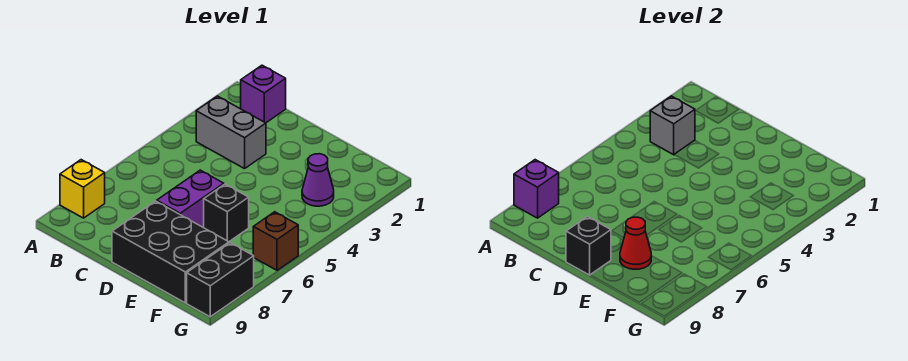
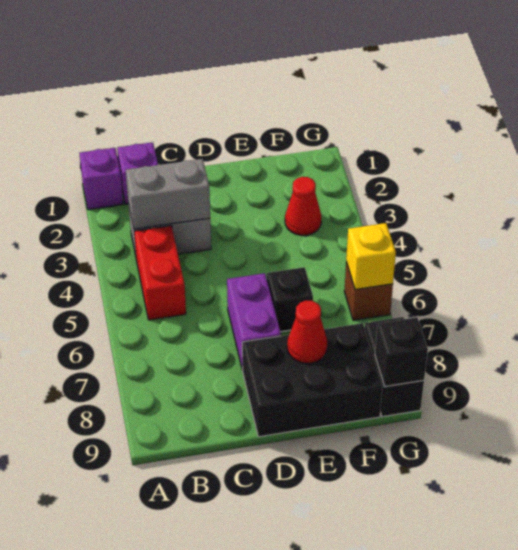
yellow 1x1 brick [60,160,105,218] -> yellow 1x1 brick moved to [346,223,396,290]
purple 1x1 brick [514,160,559,218] -> purple 1x1 brick moved to [79,148,123,210]
grey 1x1 brick [650,96,695,155] -> grey 1x2 brick [126,159,210,229]
none -> red 1x2 brick [134,226,186,320]
black 1x1 brick [566,217,611,275] -> black 1x1 brick moved to [375,317,428,387]
purple 1x1 cone [302,154,334,206] -> red 1x1 cone [285,177,321,235]

